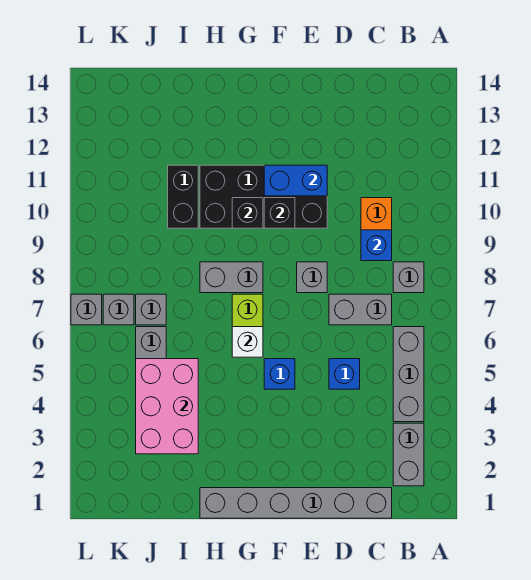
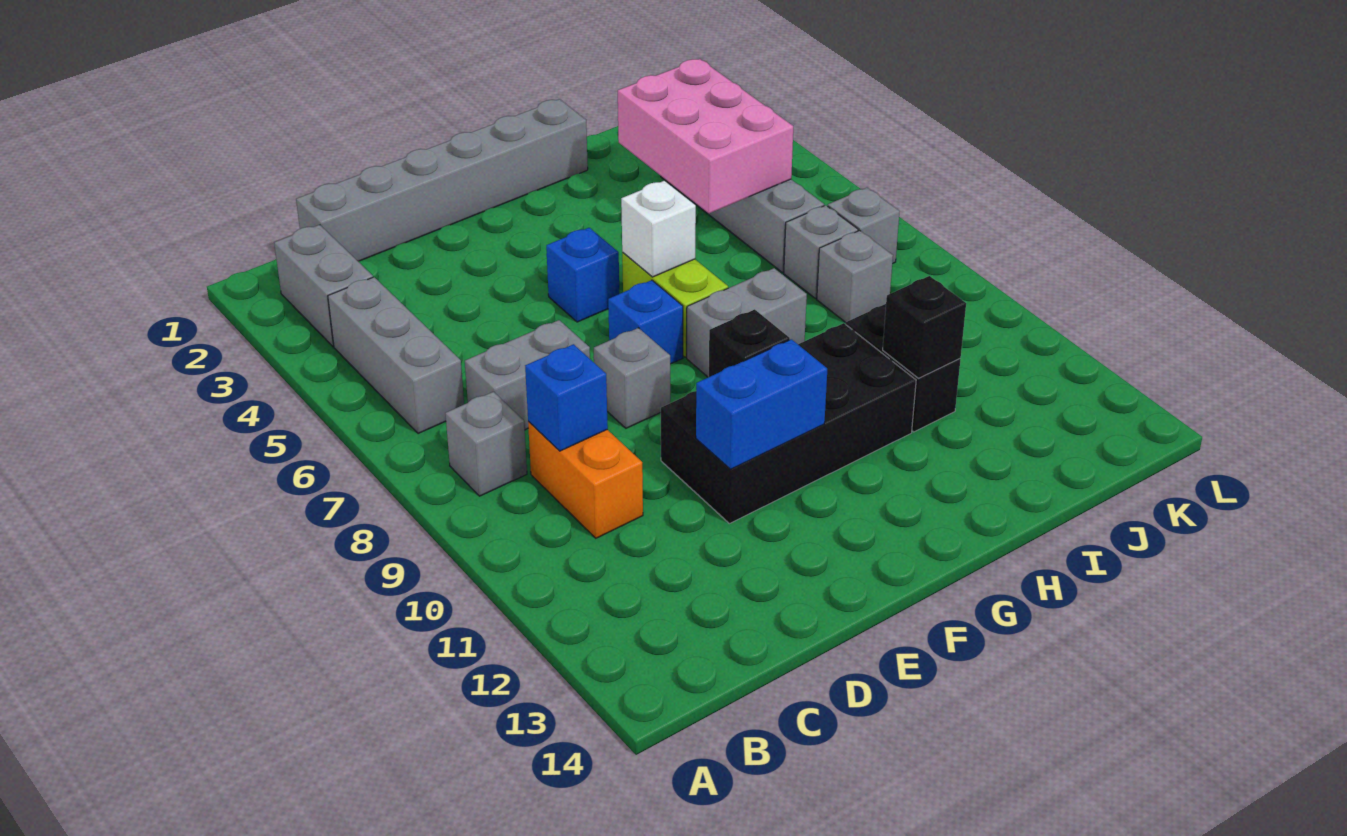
blue 1x1 brick [329,359,360,389] -> blue 1x1 brick moved to [608,280,683,364]
black 1x1 brick [232,198,263,228] -> black 1x1 brick moved to [883,276,966,378]
grey 1x1 brick [71,294,102,325] -> grey 1x1 brick moved to [817,230,893,323]

